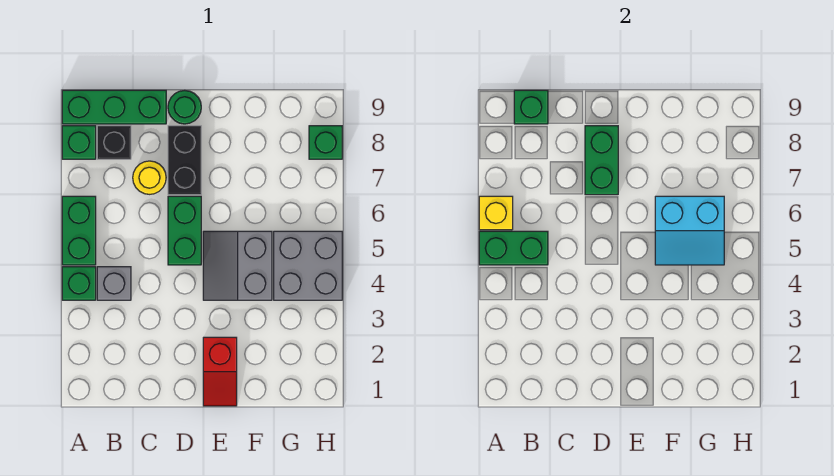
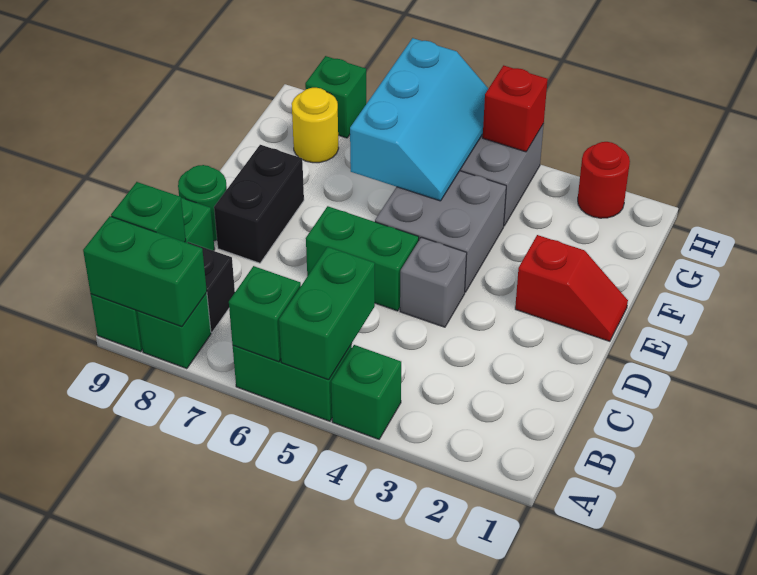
yellow 1x1 brick [479,196,513,230] -> green 1x1 brick [229,266,301,362]
grey 1x1 brick [97,267,131,300] -> grey 1x1 brick moved to [400,237,467,327]
yellow 1x1 round brick [133,161,166,194] -> yellow 1x1 round brick moved to [292,88,339,163]
black 1x2 brick [168,126,201,195] -> black 1x2 brick turned to [214,145,304,263]
green 1x2 brick [585,126,618,195] -> green 1x2 brick moved to [83,216,207,327]
grey 2x2 slope [203,231,272,300] -> grey 2x2 brick [375,171,506,292]
cyan 2x2 slope [655,196,724,265] -> cyan 2x3 slope [350,38,488,201]
none -> red 1x1 round brick [578,142,630,218]
none -> red 1x1 brick [483,65,548,152]

